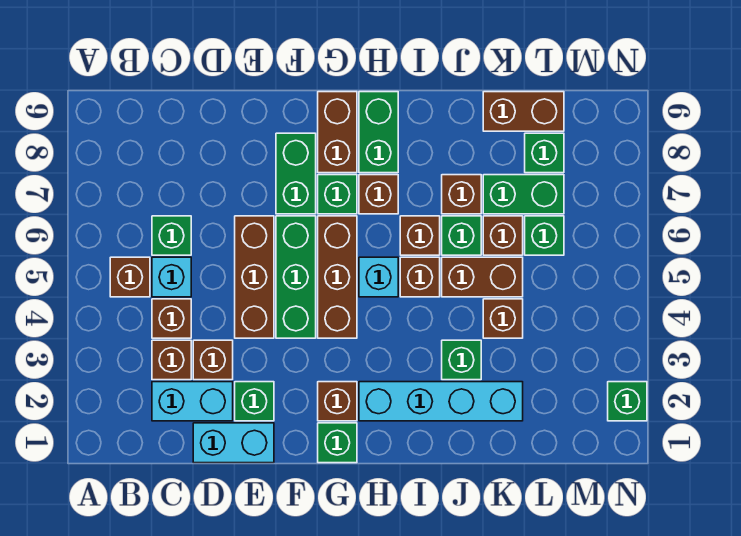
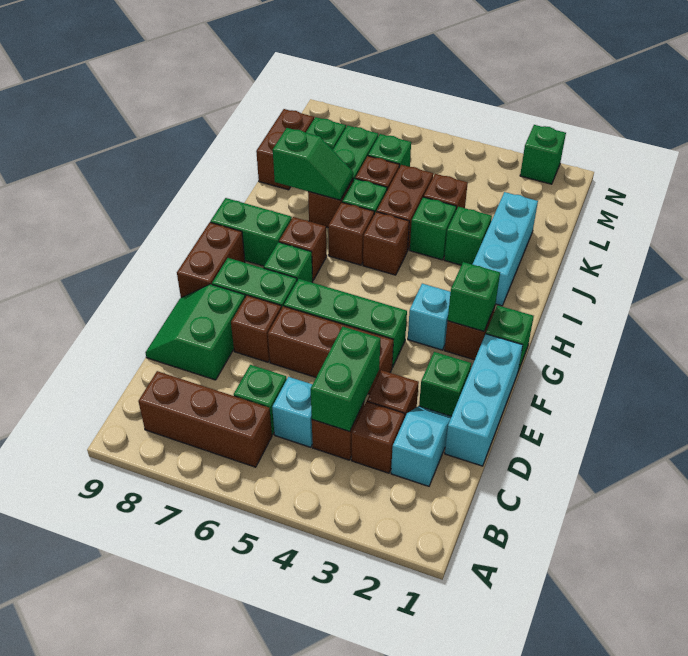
brown 1x1 brick [110,257,150,297] -> brown 1x1 brick moved to [231,295,281,362]
cyan 1x2 brick [152,382,233,421] -> cyan 1x2 slope [391,406,451,486]
none -> green 1x2 brick [311,327,380,432]
cyan 1x2 brick [193,423,274,463] -> cyan 1x3 brick [445,334,523,466]
none -> green 2x2 slope [145,284,245,380]
none -> green 1x1 brick [448,262,500,331]
brown 1x3 brick [318,216,357,338] -> brown 1x3 brick moved to [138,371,272,467]
brown 1x2 brick [318,92,357,173] -> brown 1x2 brick turned to [177,222,245,298]
cyan 1x4 brick [359,382,523,421] -> cyan 1x3 brick [473,192,538,306]
cyan 1x1 brick [359,257,398,297] -> cyan 1x1 brick moved to [408,284,451,350]
none -> green 1x1 brick [410,197,456,260]
none -> green 1x2 slope [273,128,353,200]

